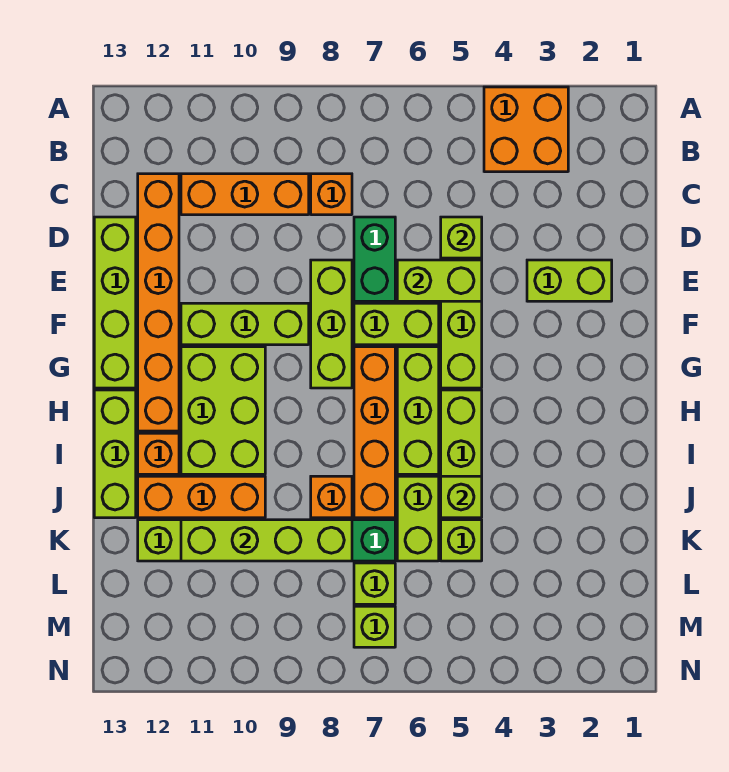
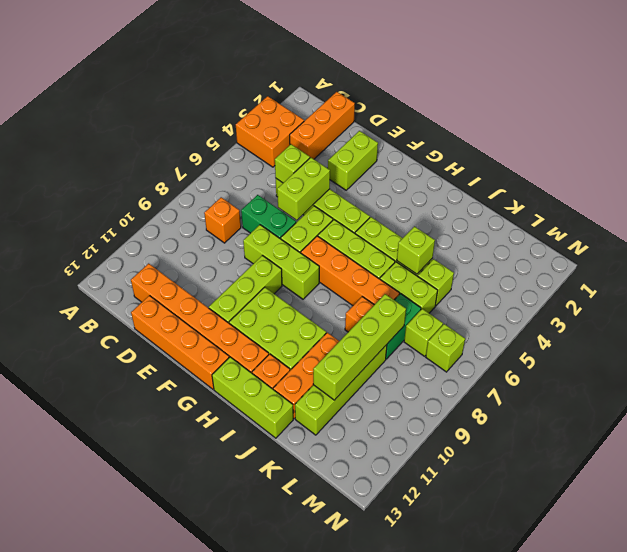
orange 1x3 brick [181,174,309,215] -> orange 1x3 brick moved to [290,92,355,159]
lime 1x4 brick [94,217,136,388] -> orange 1x4 brick [131,296,229,389]

